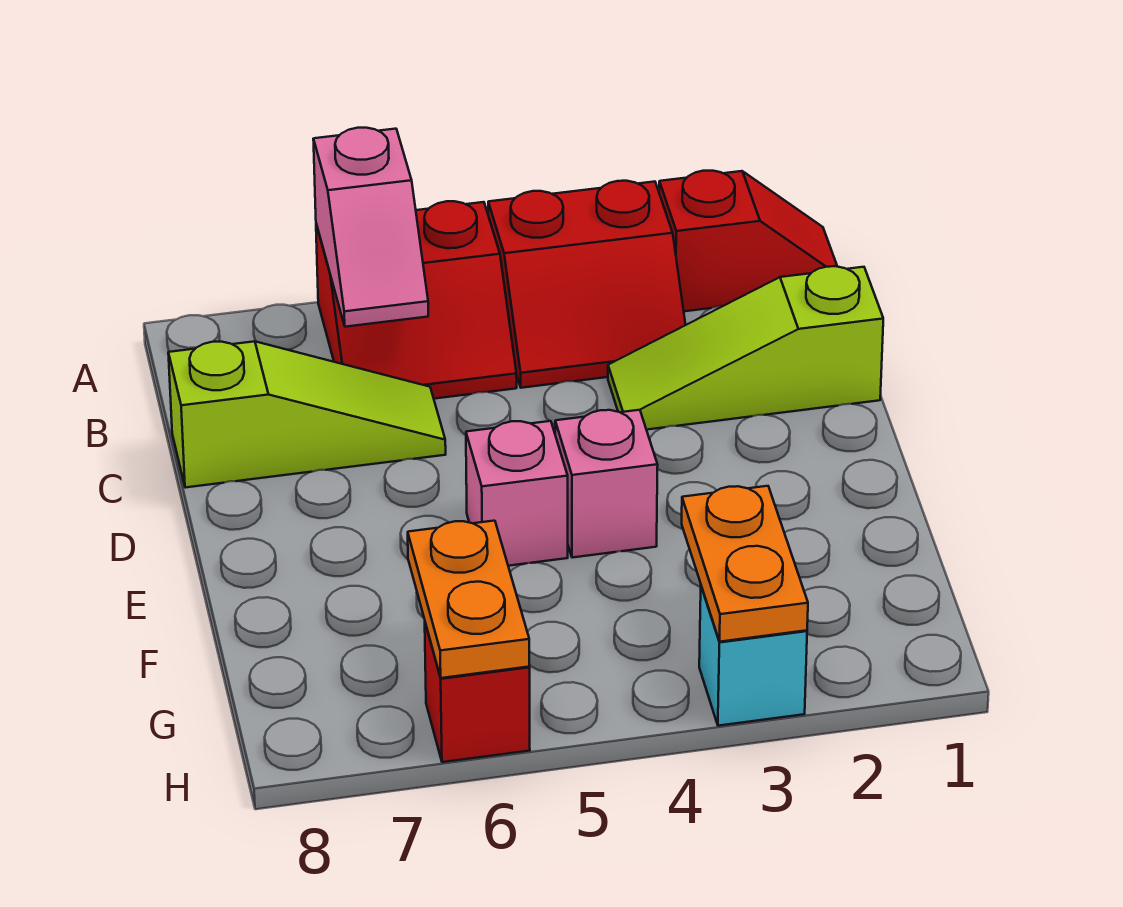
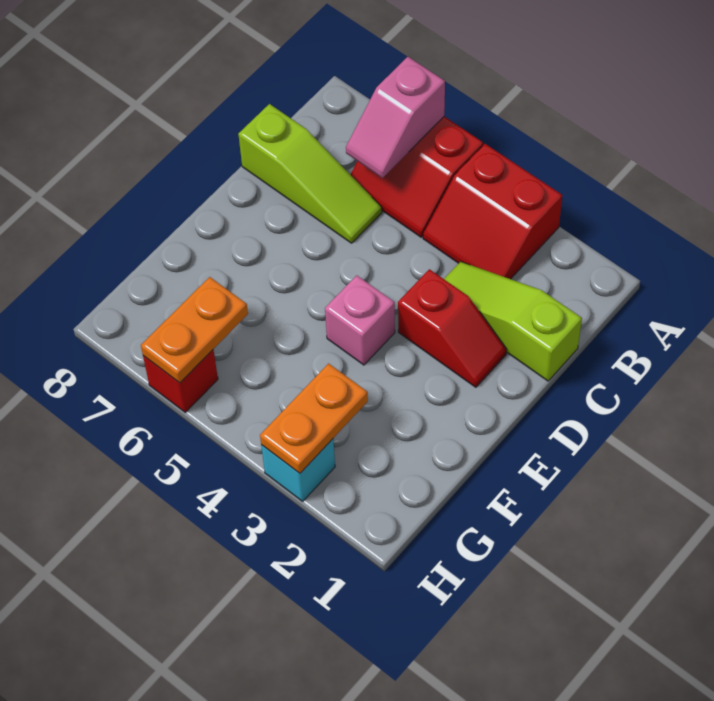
red 1x2 slope [659,171,837,311] -> red 1x2 slope moved to [398,269,507,387]
pink 1x1 brick [466,421,568,566] -> none

